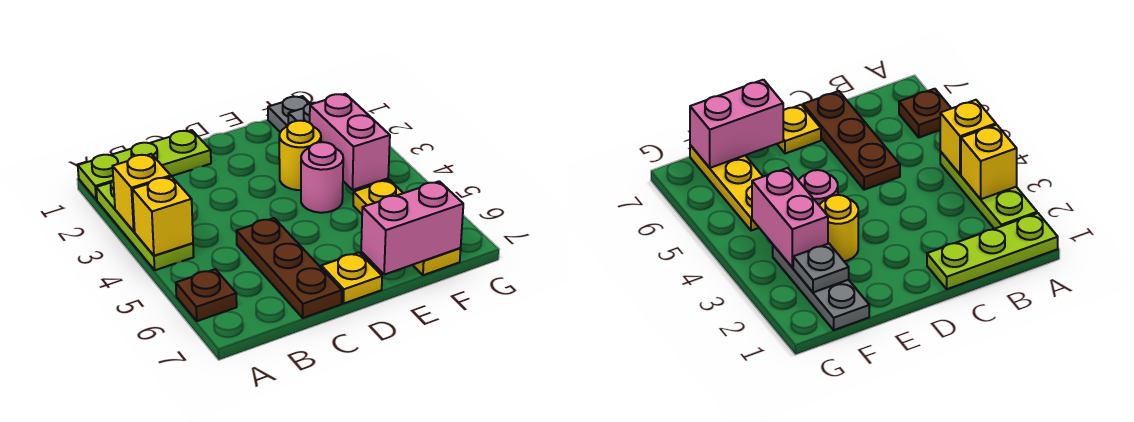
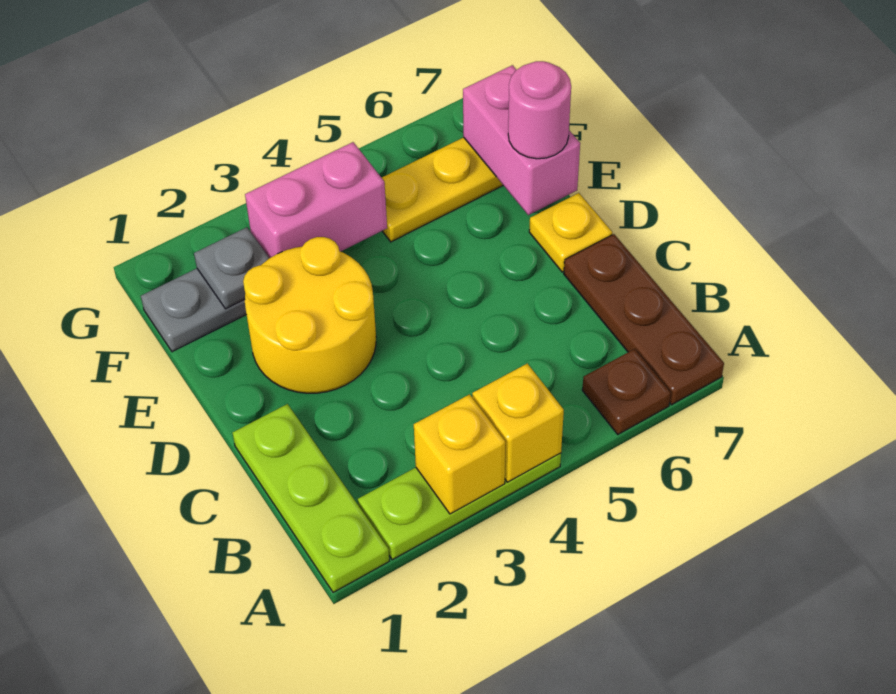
brown 1x3 plate [236,218,342,318] -> brown 1x3 plate turned to [564,234,724,405]
yellow 1x1 round brick [279,121,321,190] -> yellow 2x2 round brick [243,237,376,393]
pink 1x1 round brick [301,142,343,213] -> pink 1x1 round brick moved to [508,61,571,159]

